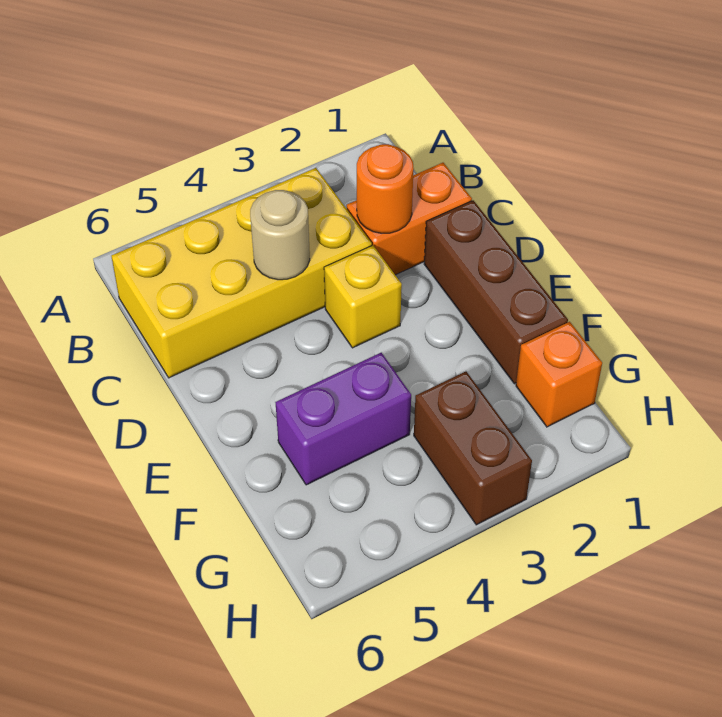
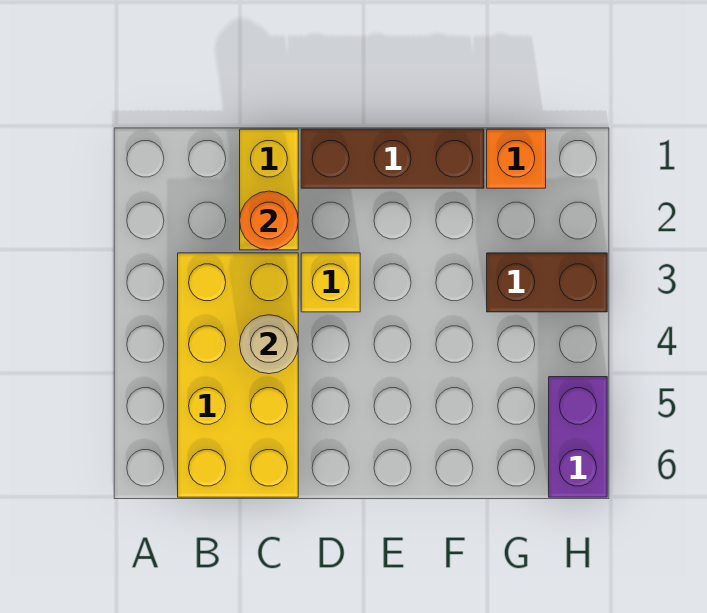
orange 1x2 brick [347,163,472,275] -> yellow 1x2 brick [240,129,298,250]
purple 1x2 brick [276,353,411,485] -> purple 1x2 brick moved to [549,377,607,497]

